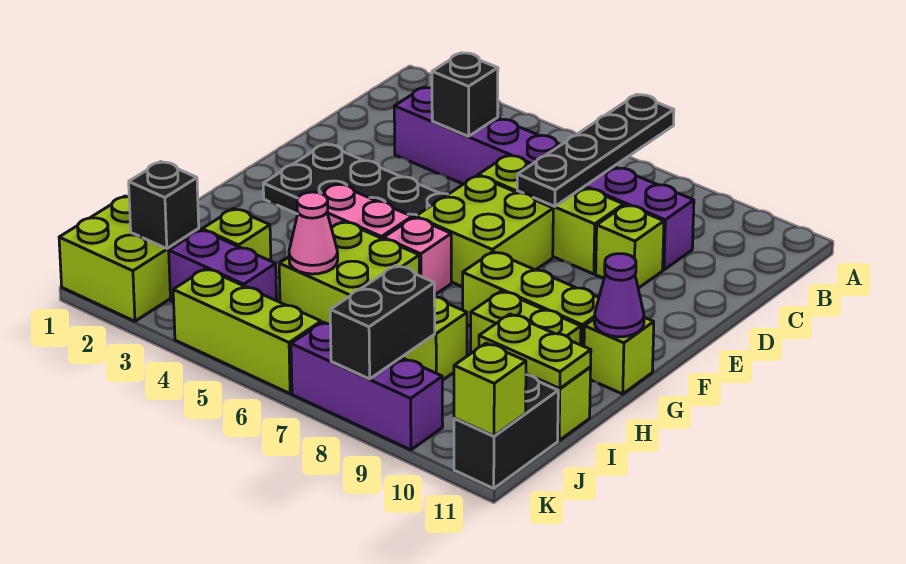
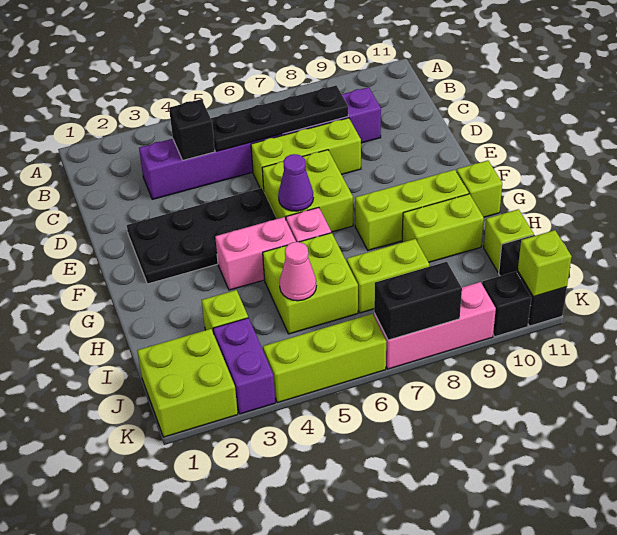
black 1x4 plate [517,94,674,206] -> black 1x4 plate turned to [211,85,348,151]
lime 1x1 brick [596,205,664,288] -> none
purple 1x1 cone [594,254,644,337] -> purple 1x1 cone moved to [278,154,313,211]
lime 1x2 plate [479,314,591,389] -> none
black 1x1 brick [129,162,199,248] -> black 1x1 brick moved to [482,272,531,337]
purple 1x2 brick [169,230,277,302] -> purple 1x2 brick turned to [213,318,275,414]
black 1x2 brick [330,266,435,379] -> black 1x2 brick turned to [374,262,462,340]
purple 1x3 brick [291,322,443,450] -> pink 1x3 brick [374,282,496,369]

